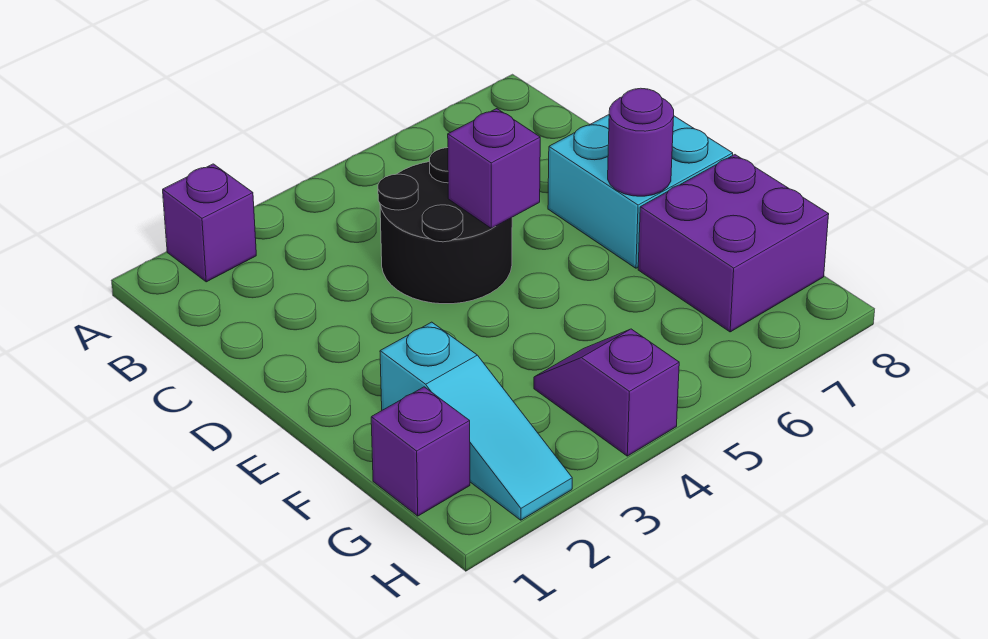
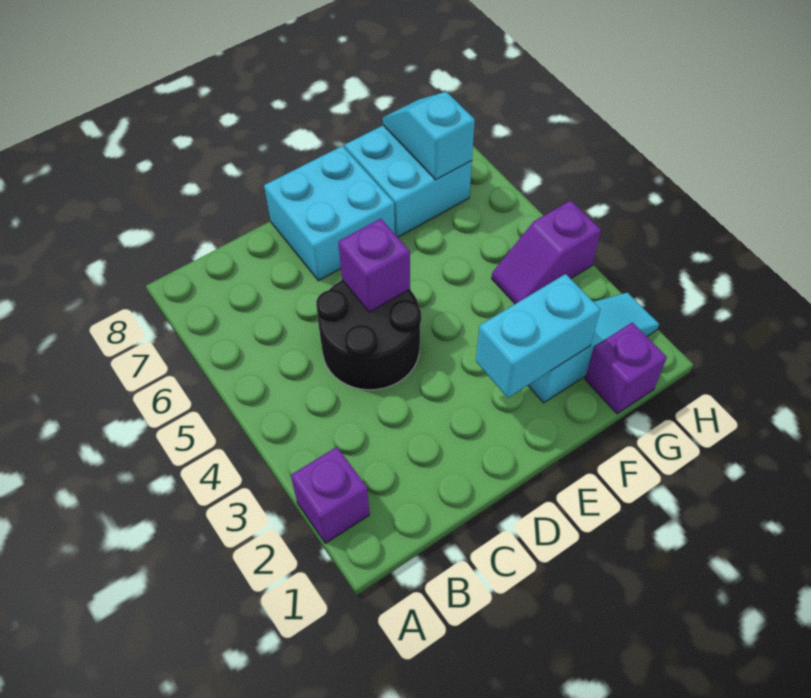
none -> cyan 1x2 brick [476,274,600,398]
purple 1x1 round brick [608,88,674,196] -> none
purple 2x2 brick [638,155,829,332] -> cyan 2x2 brick [344,125,472,237]
none -> cyan 1x2 slope [383,92,475,180]

